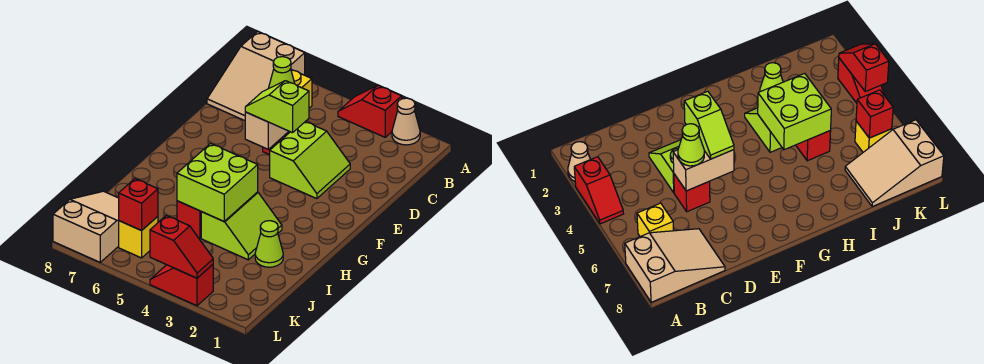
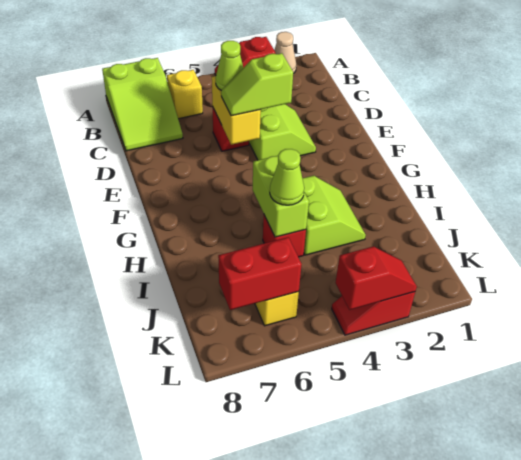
tan 2x3 slope [207,32,305,121] -> lime 2x3 slope [102,58,183,151]
tan 1x2 brick [245,112,289,149] -> yellow 1x2 brick [212,76,261,145]
lime 2x2 brick [177,144,258,221] -> lime 1x2 brick [252,156,309,237]
lime 1x1 cone [255,221,283,267] -> lime 1x1 cone moved to [270,149,304,205]
tan 2x3 slope [53,191,119,262] -> none
red 1x1 brick [119,179,158,231] -> red 1x2 brick [218,237,302,310]

